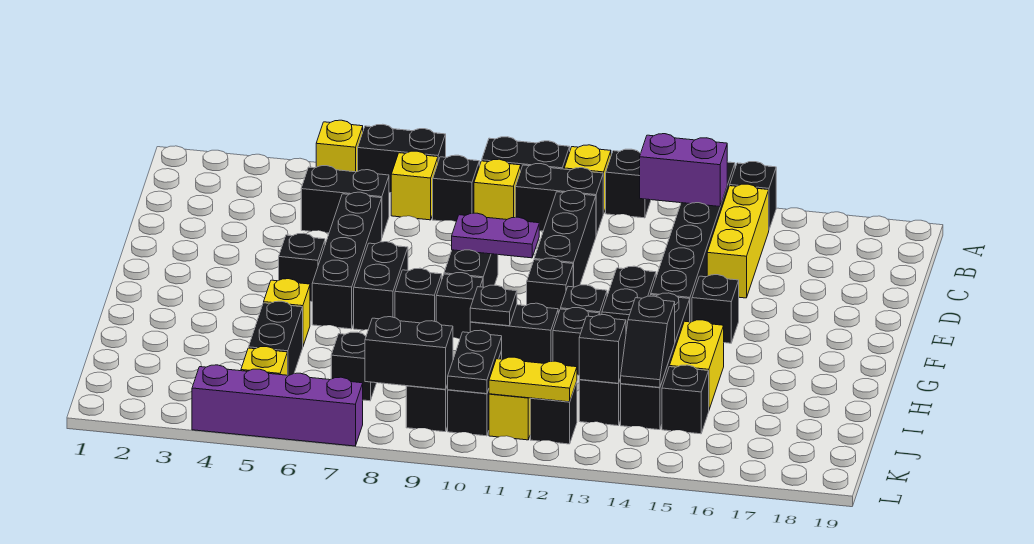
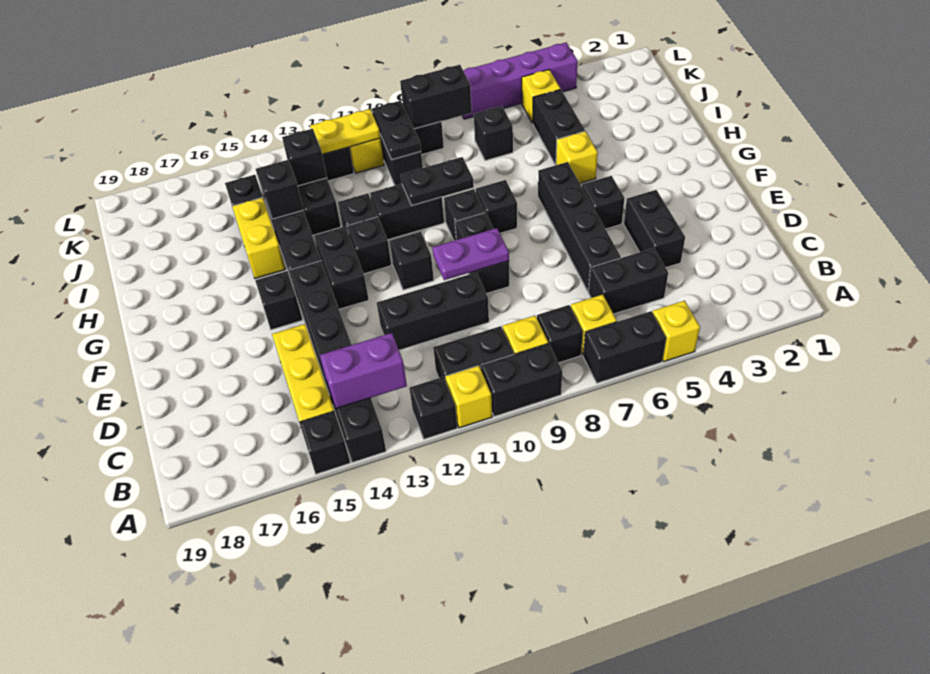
black 1x3 brick [534,190,596,287] -> black 1x3 brick turned to [377,273,489,350]
black 1x2 brick [354,242,408,330] -> black 1x2 brick moved to [624,190,685,268]
black 1x1 plate [470,285,517,326] -> black 1x2 plate [401,157,474,205]

